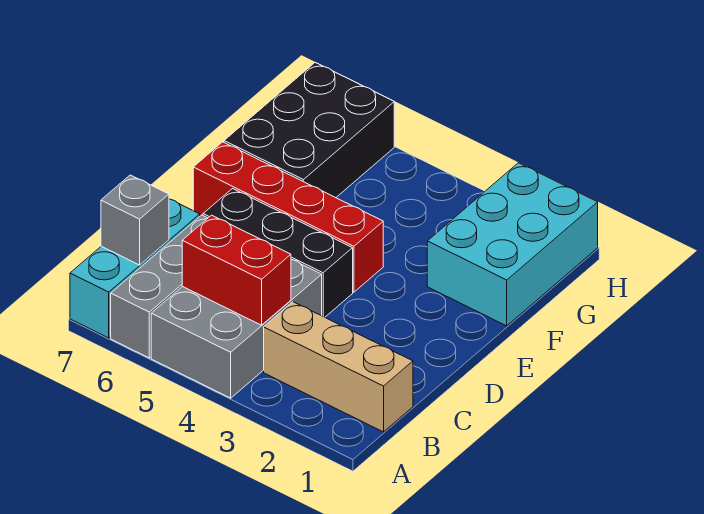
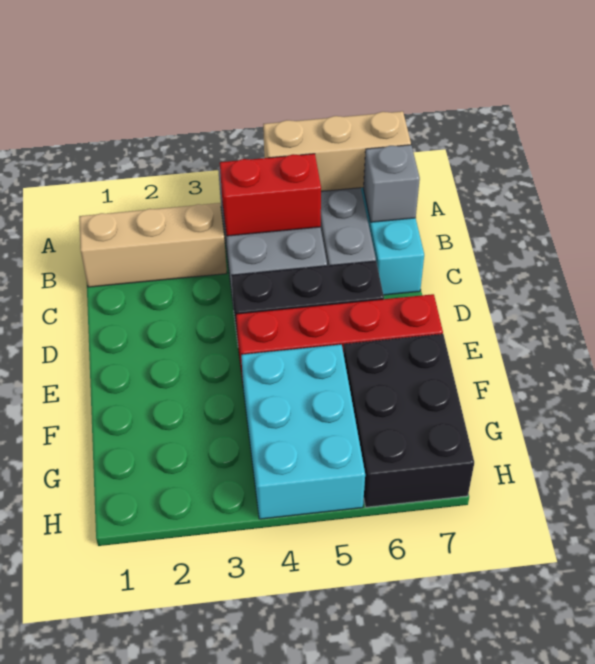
none -> tan 1x3 brick [263,111,411,191]
cyan 2x3 brick [427,163,598,326] -> cyan 2x3 brick moved to [241,344,365,519]

